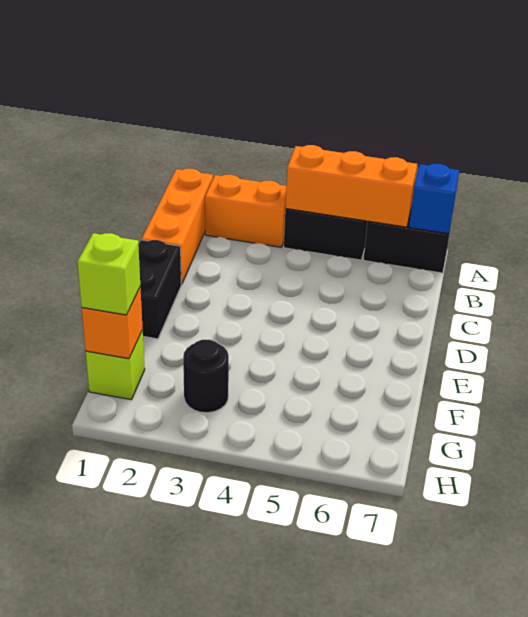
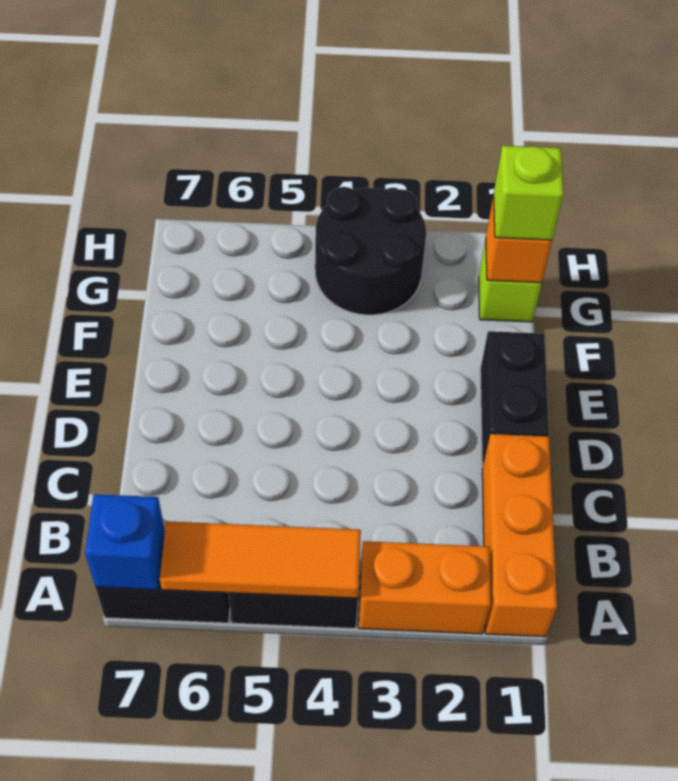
orange 1x3 brick [285,145,417,227] -> orange 1x3 tile [160,521,361,598]
black 1x1 round brick [183,340,229,413] -> black 2x2 round brick [315,187,426,315]

